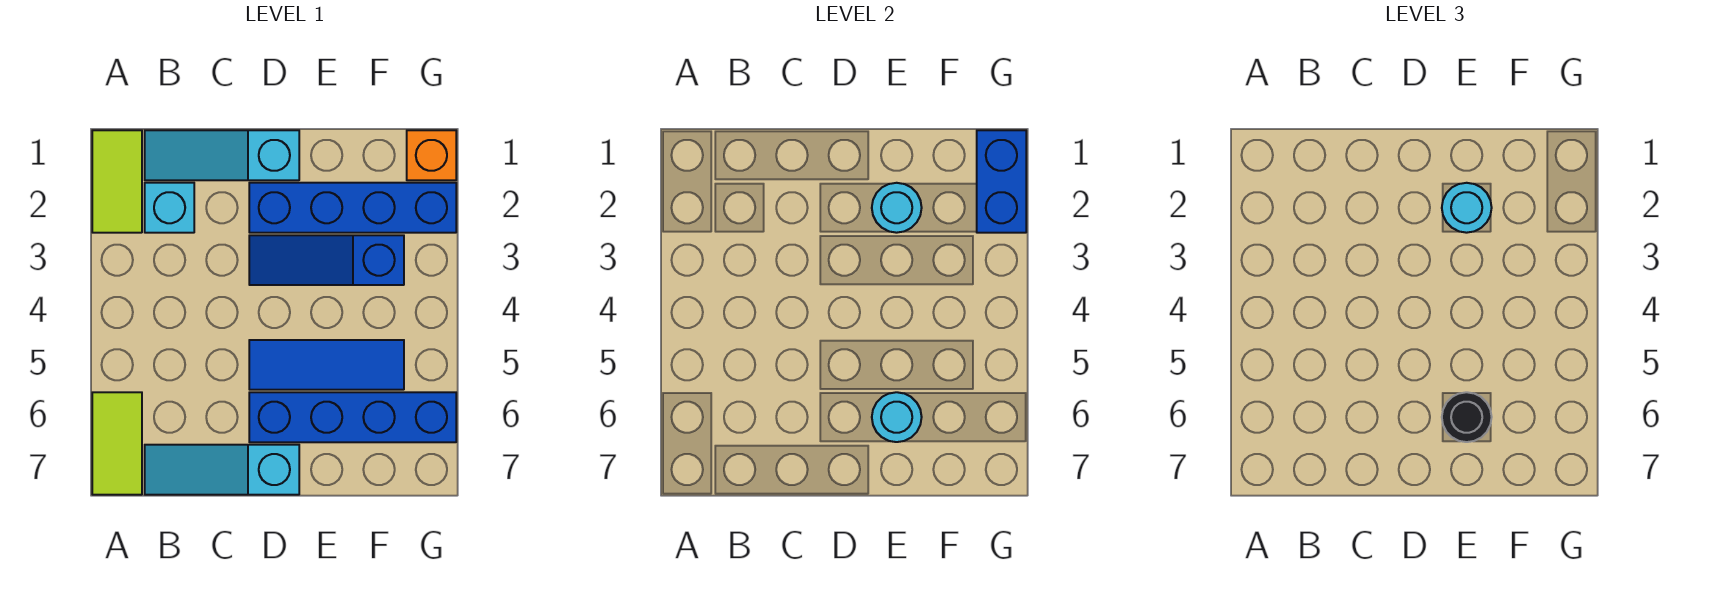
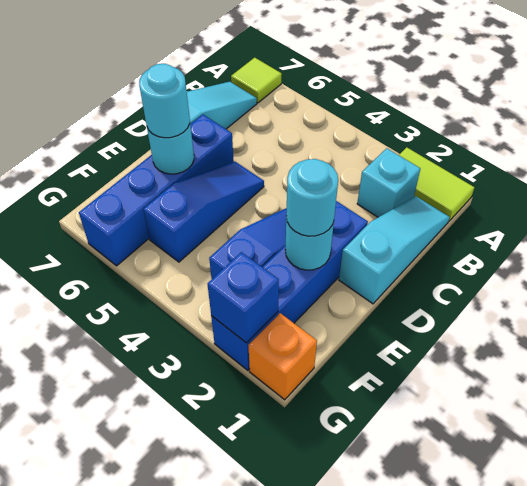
lime 1x2 tile [92,392,142,495] -> lime 1x1 tile [231,58,282,103]
blue 1x3 tile [249,340,404,390] -> blue 1x3 slope [143,161,264,262]
black 1x1 round brick [1442,392,1492,442] -> cyan 1x1 round brick [139,64,190,138]
blue 1x2 brick [977,130,1026,233] -> blue 1x1 brick [208,252,279,343]

